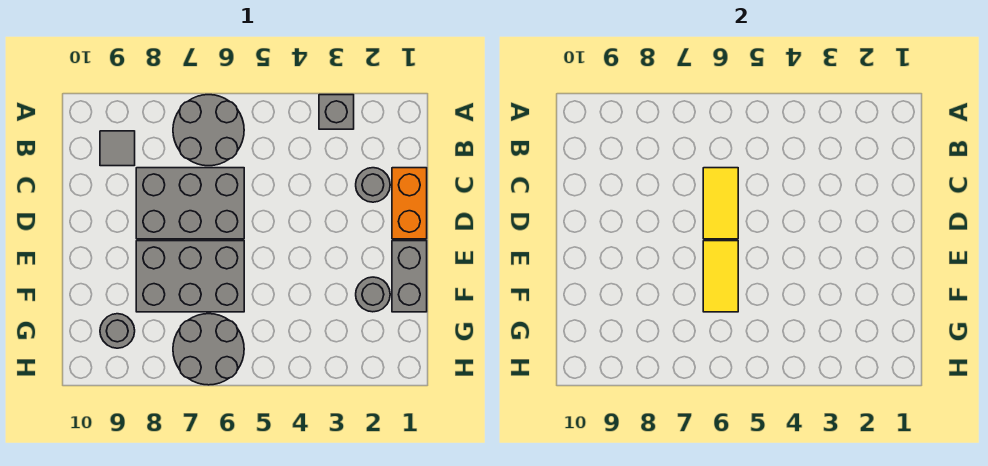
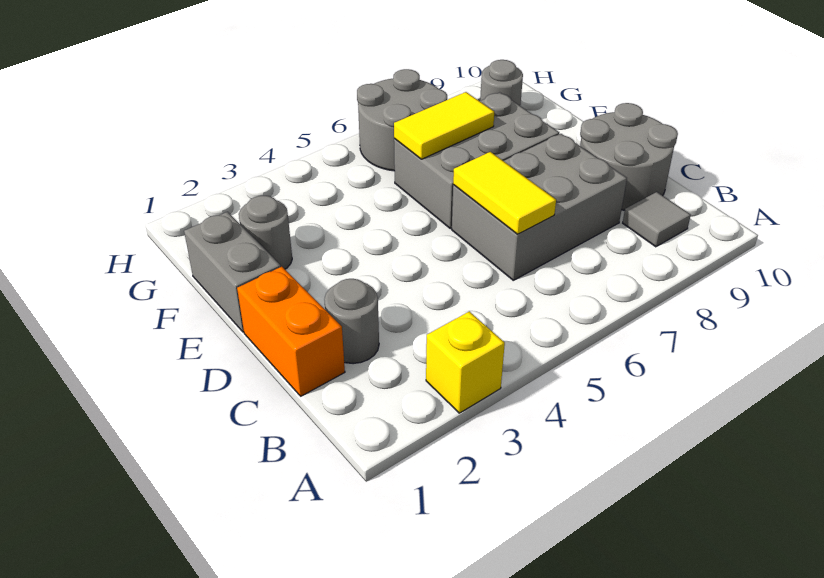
grey 1x1 brick [319,95,354,129] -> yellow 1x1 brick [426,311,505,413]
grey 2x2 round brick [173,95,244,166] -> grey 2x2 round brick moved to [580,103,678,210]
yellow 1x2 tile [703,241,738,312] -> yellow 1x2 tile turned to [394,92,494,159]

